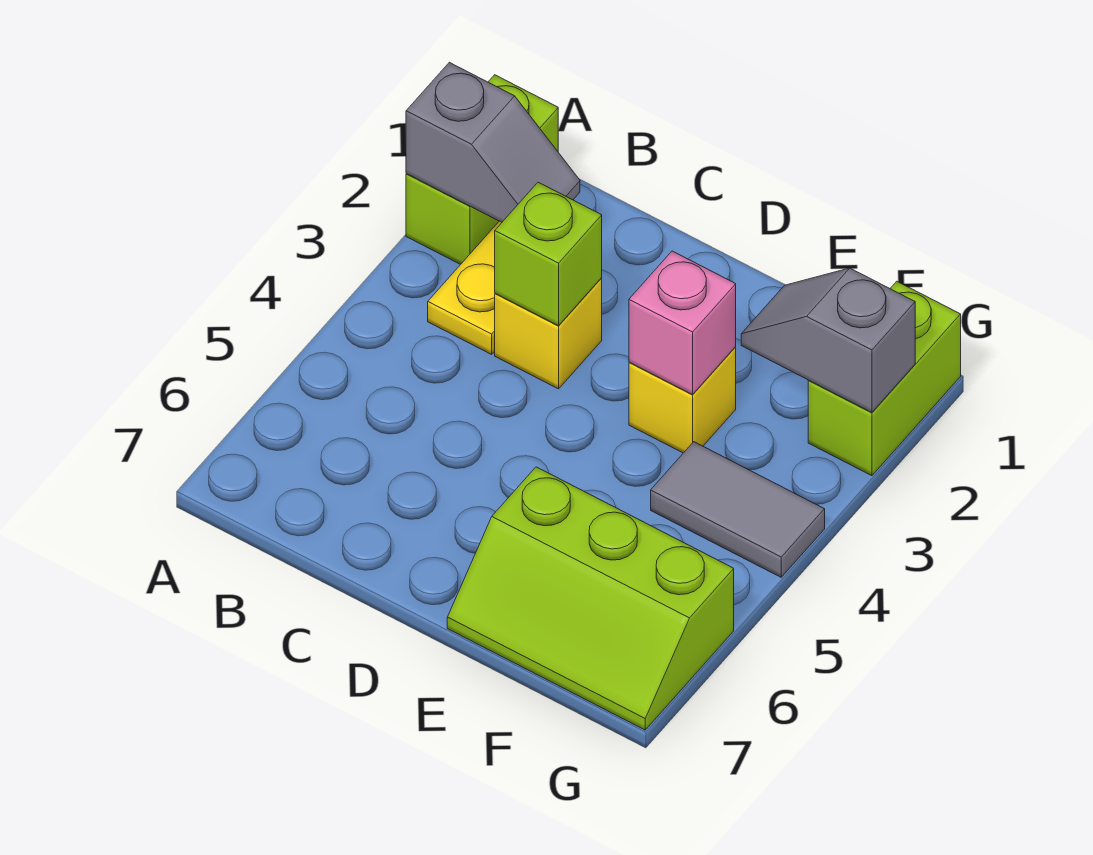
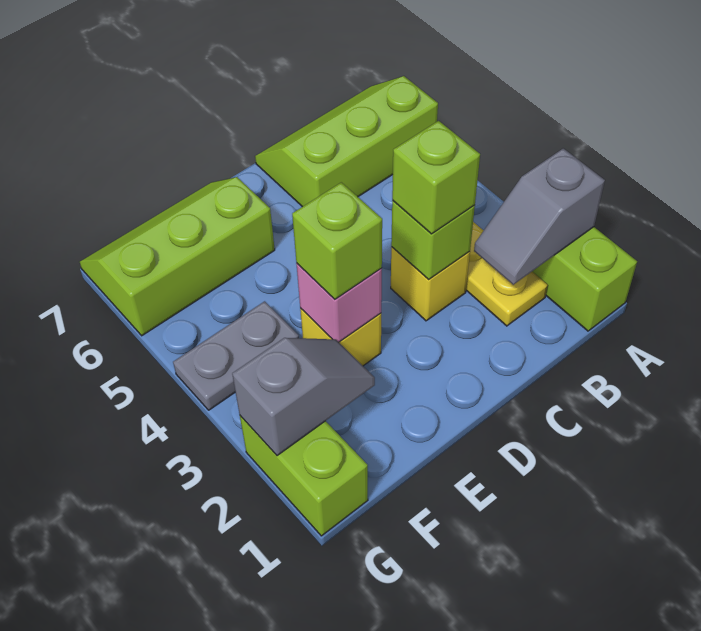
none -> lime 2x3 slope [255,76,438,207]
none -> lime 1x1 brick [392,121,480,234]
none -> lime 1x1 brick [292,182,382,299]
grey 1x2 tile [651,442,825,577] -> grey 1x2 plate [173,301,299,410]

